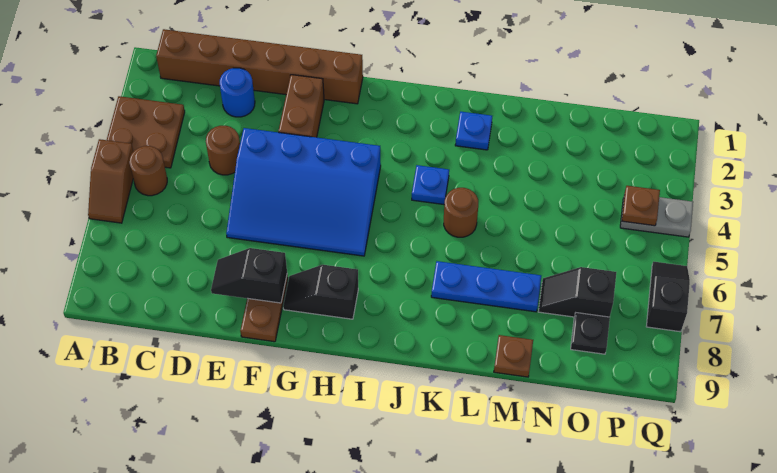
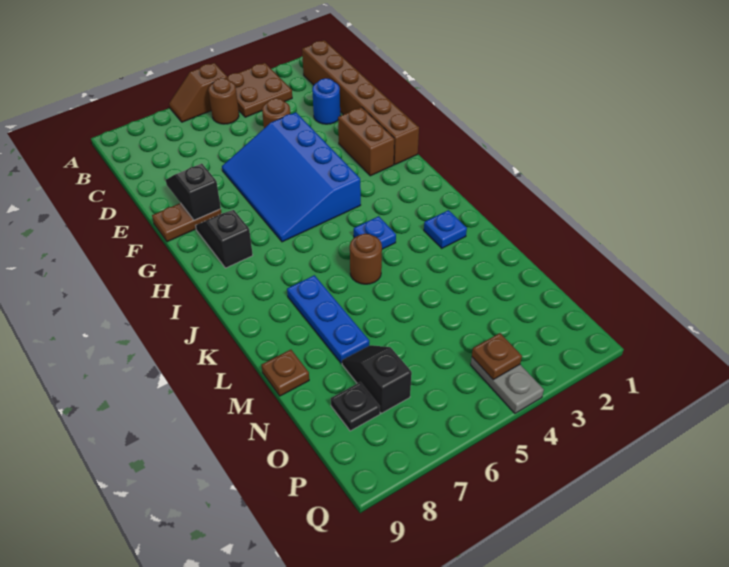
brown 1x2 brick [278,75,324,137] -> brown 1x2 brick turned to [338,107,394,176]
black 1x2 slope [646,262,690,332] -> none

